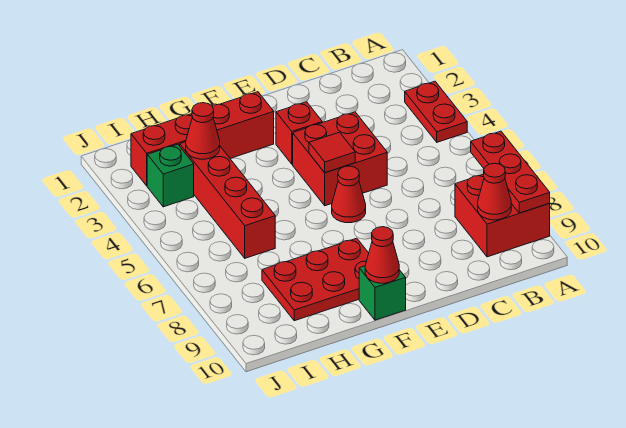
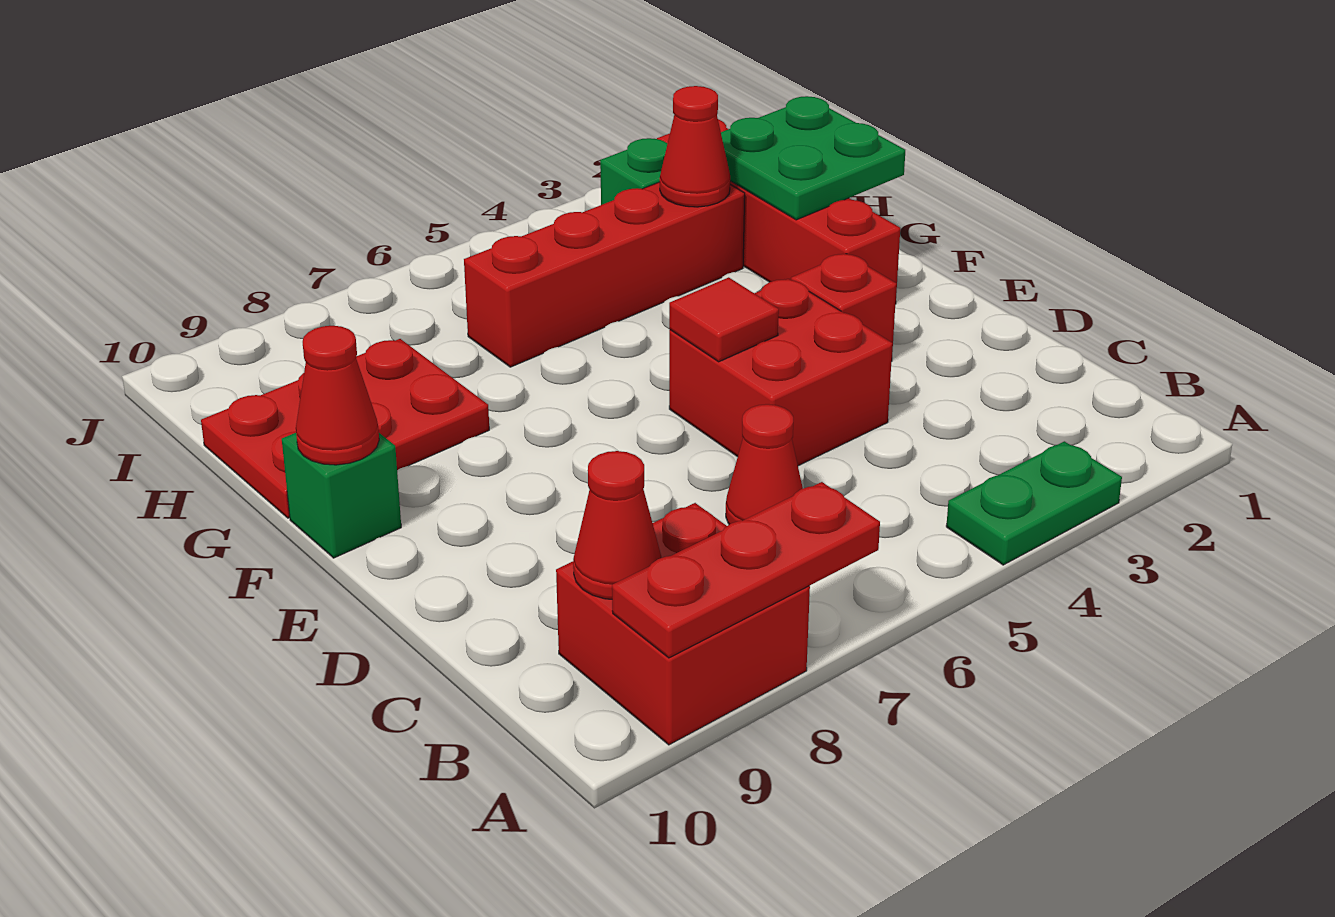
red 1x2 plate [405,81,467,142] -> green 1x2 plate [946,441,1122,565]
red 1x1 cone [332,166,366,223] -> red 1x1 cone moved to [726,404,803,524]
red 2x3 plate [262,238,369,321] -> red 2x3 plate turned to [201,339,489,518]
none -> green 2x2 plate [721,96,905,220]

